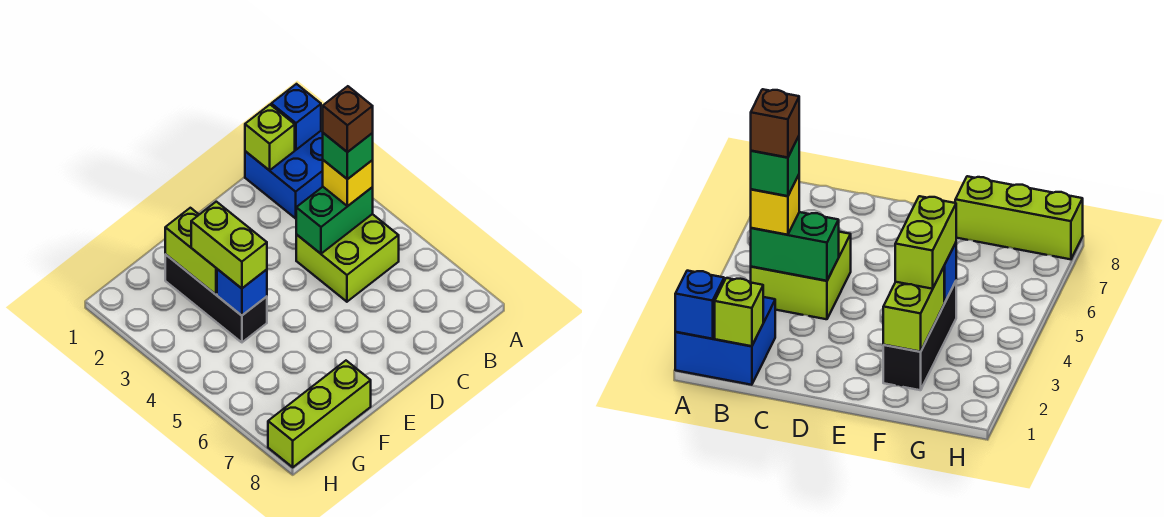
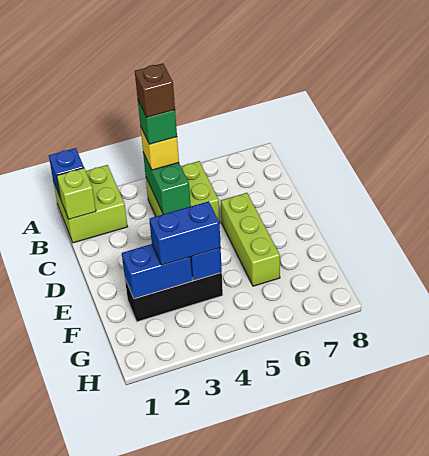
blue 2x2 brick [245,131,323,218] -> lime 2x2 brick [53,165,127,243]
lime 1x2 brick [165,208,217,295] -> blue 1x2 brick [122,244,192,299]
lime 1x2 brick [191,202,267,288] -> blue 1x2 brick [149,201,221,265]
lime 1x3 brick [268,361,371,467] -> lime 1x3 brick moved to [221,193,280,286]

